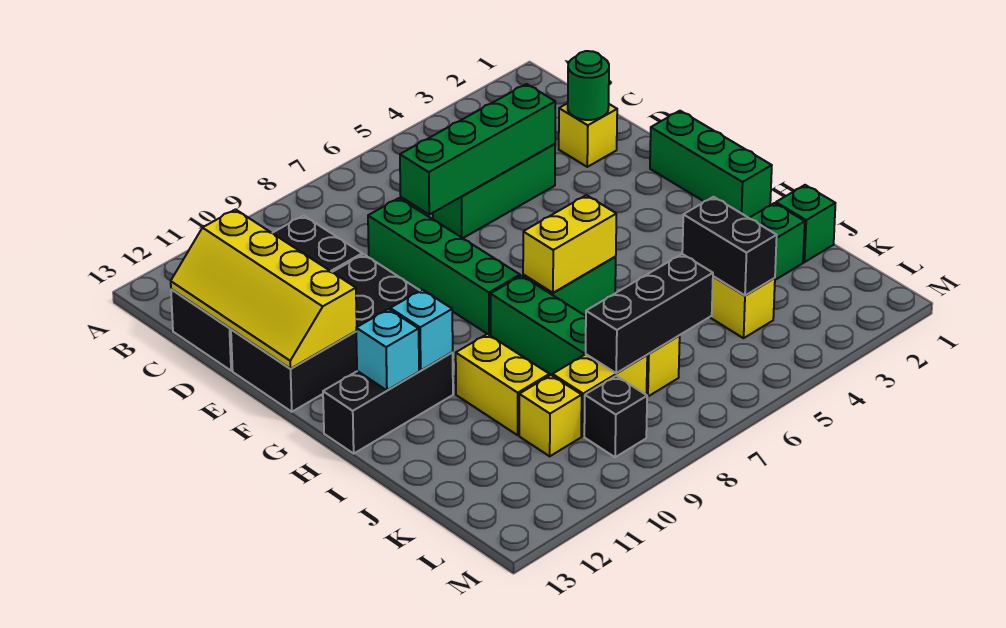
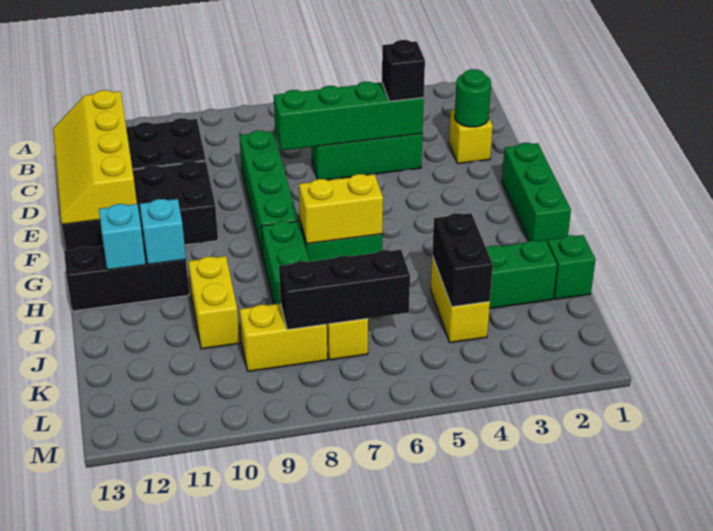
yellow 1x1 brick [519,375,582,456] -> none
black 1x1 brick [584,376,647,457] -> black 1x1 brick moved to [382,40,425,101]

